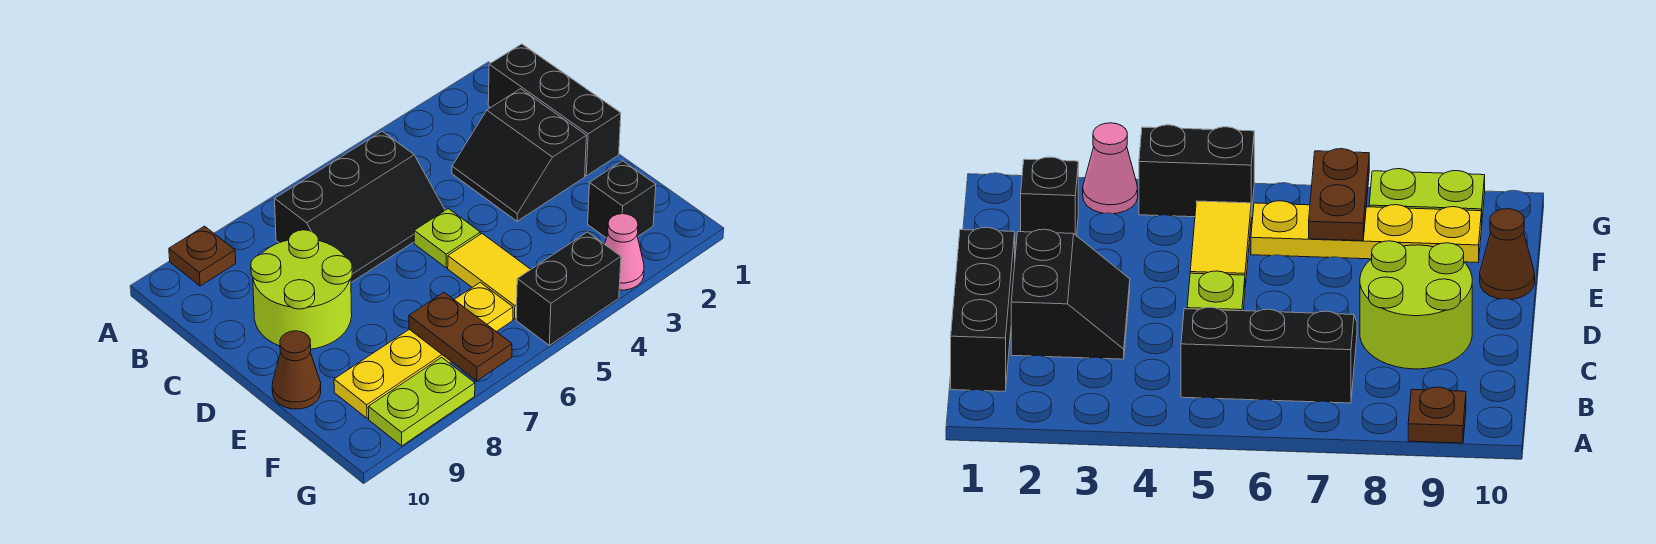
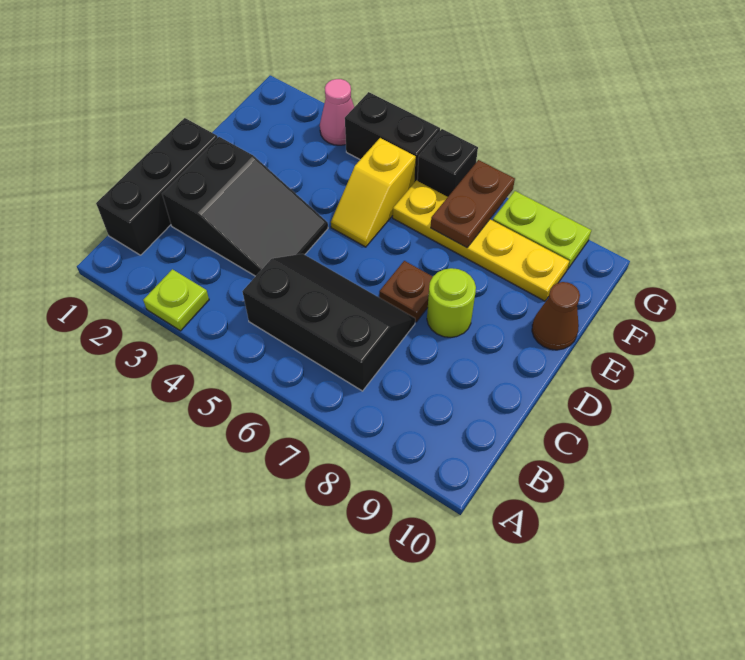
brown 1x1 plate [169,226,236,286] -> brown 1x1 plate moved to [379,261,433,322]
black 2x2 slope [452,89,586,221] -> black 2x3 slope [162,137,328,276]
lime 2x2 round brick [251,230,352,349] -> lime 1x1 round brick [427,268,476,337]
lime 1x1 plate [414,209,480,268] -> lime 1x1 plate moved to [143,269,209,331]
yellow 1x2 tile [448,234,531,319] -> yellow 1x2 slope [331,138,416,247]
black 1x1 brick [588,161,656,238] -> black 1x1 brick moved to [417,129,478,197]

